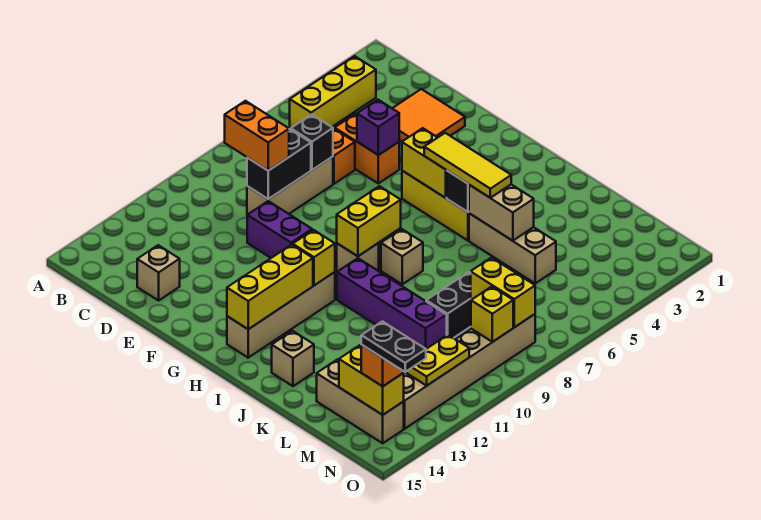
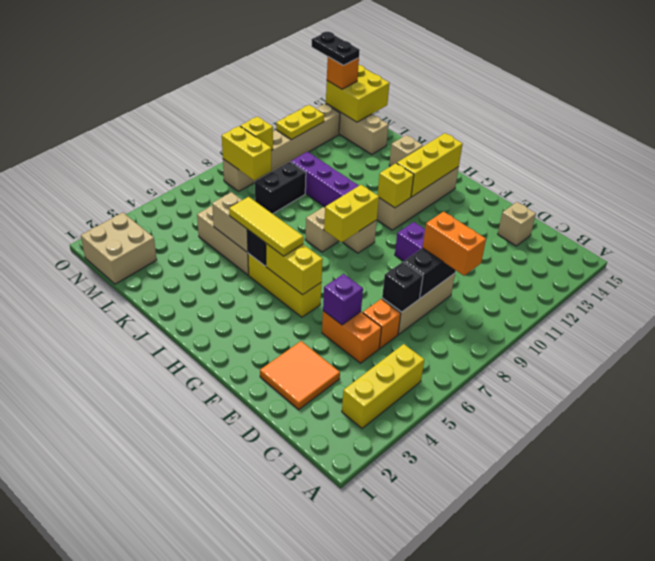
none -> tan 2x2 brick [81,213,157,284]
yellow 1x2 brick [339,345,404,415] -> yellow 2x2 brick [326,65,390,122]

